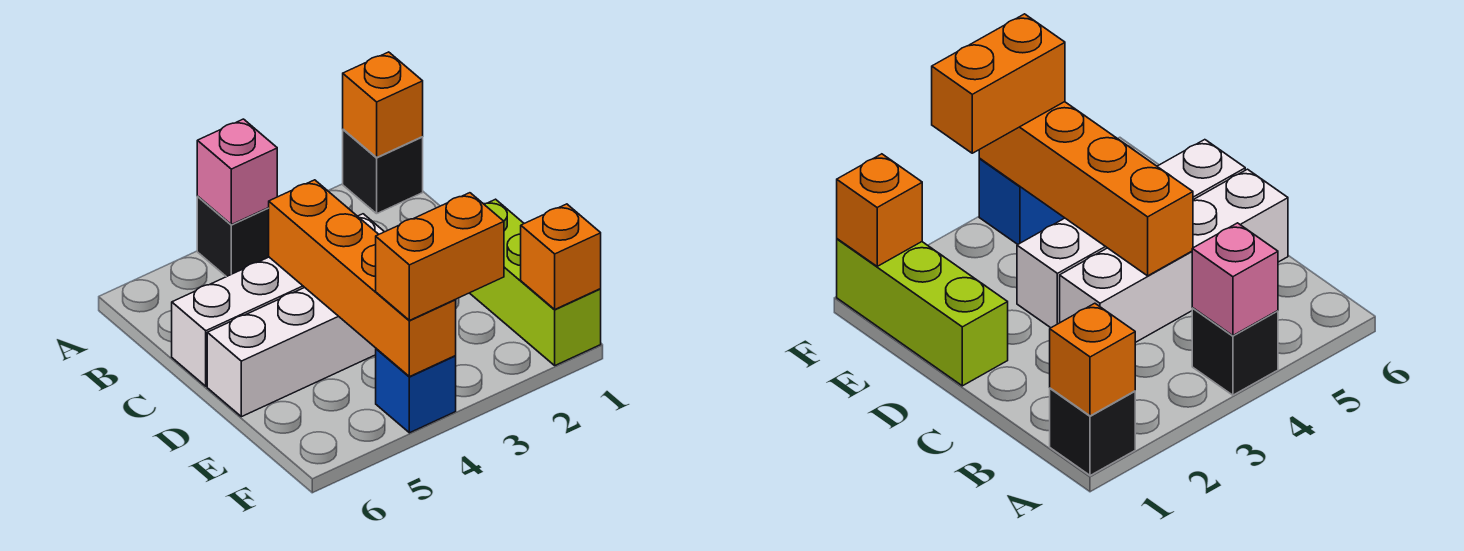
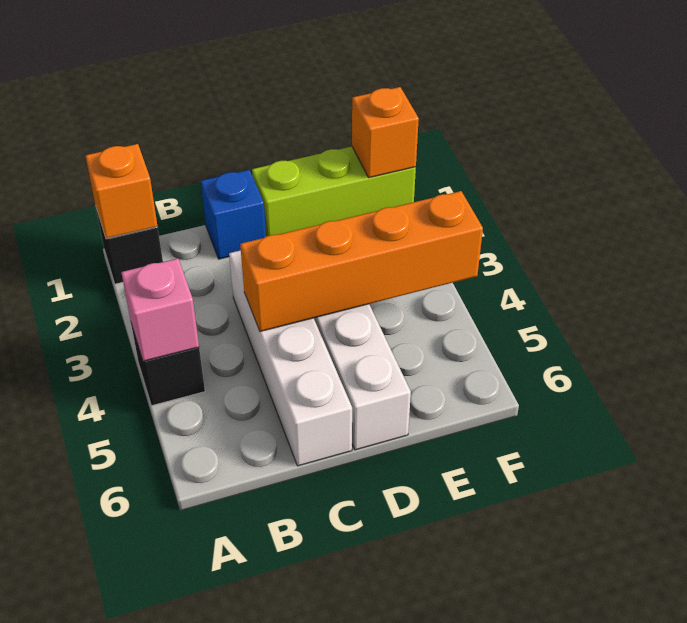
orange 1x2 brick [376,193,504,320] -> none
blue 1x1 brick [376,349,456,433] -> blue 1x1 brick moved to [201,170,266,259]

